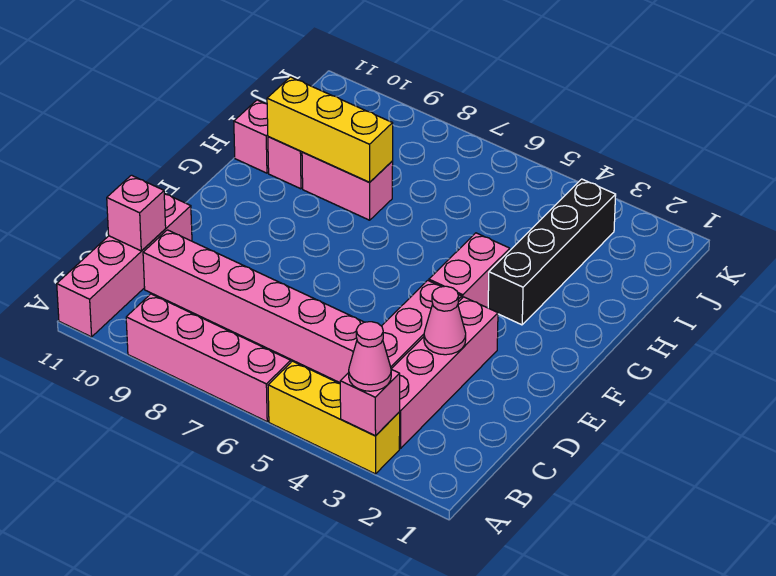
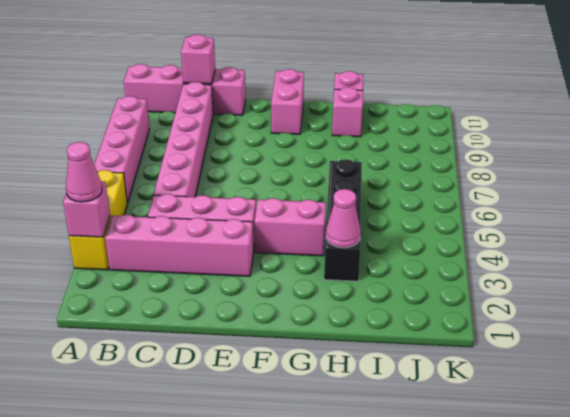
pink 1x1 cone [424,286,466,355] -> pink 1x1 cone moved to [326,189,361,248]
black 1x4 brick [488,179,616,325] -> black 1x4 brick turned to [324,159,362,281]
pink 1x2 brick [302,152,393,220] -> pink 1x2 brick moved to [271,69,304,134]
yellow 1x3 brick [267,77,393,182] -> none

